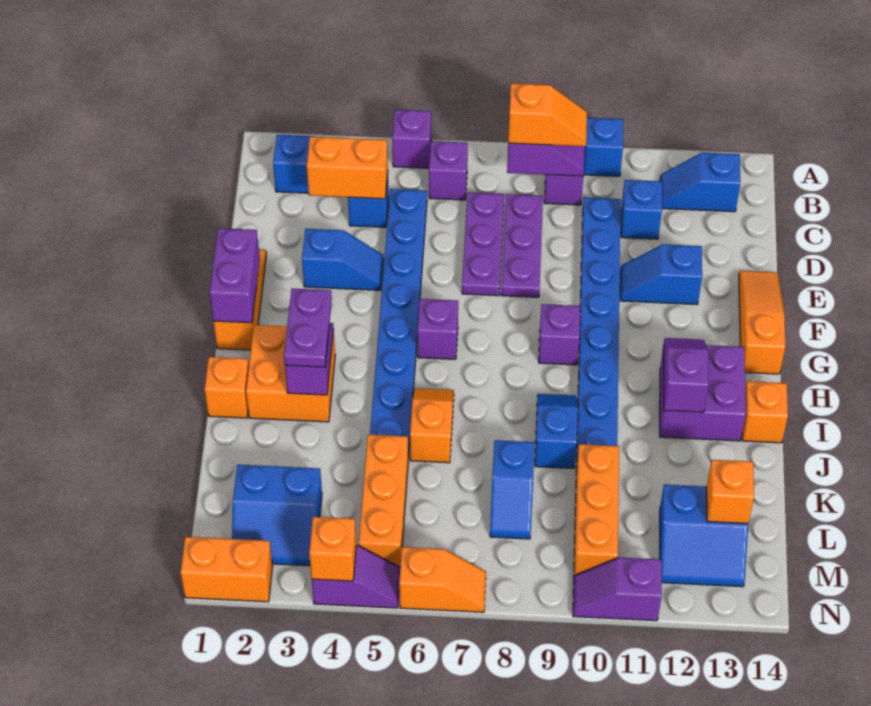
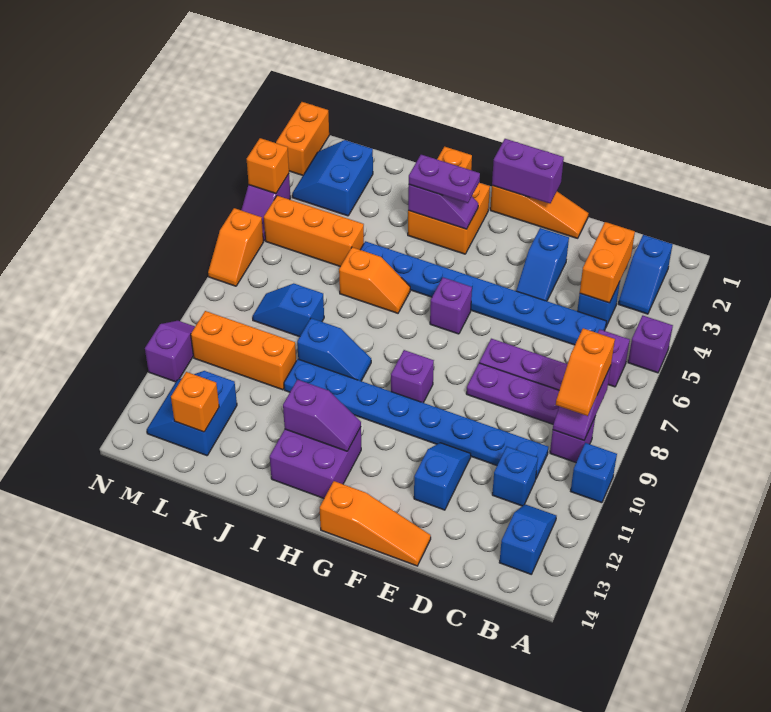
orange 1x1 brick [742,381,788,443] -> none

